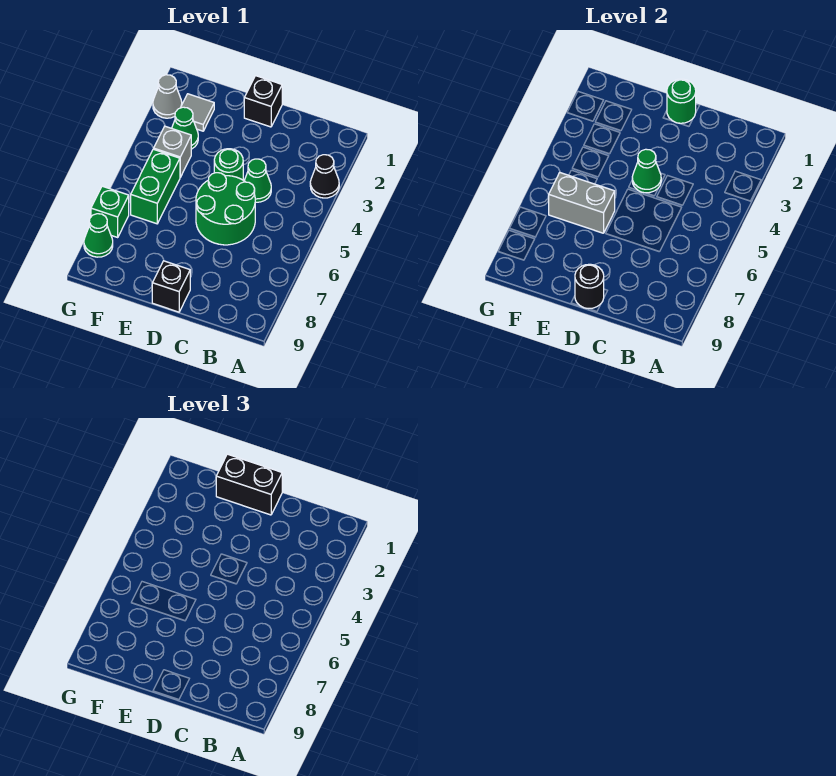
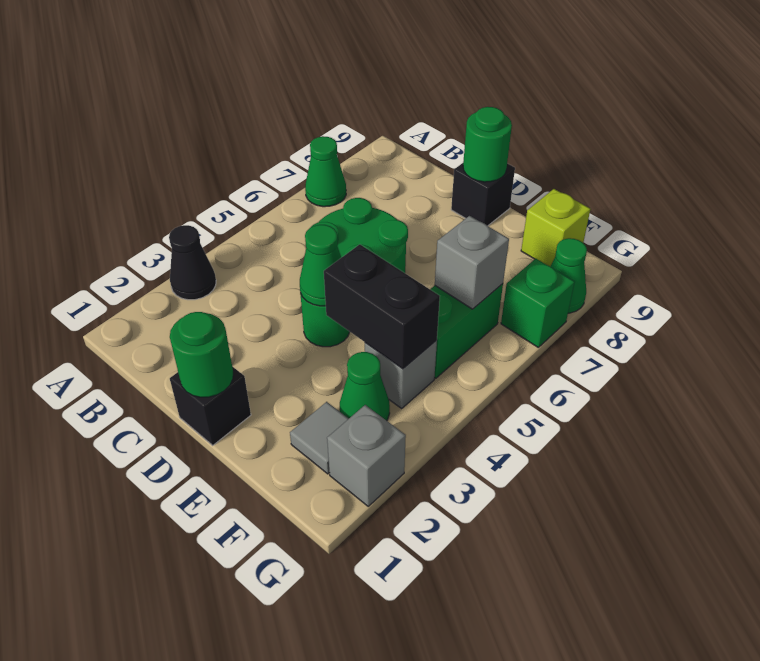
green 1x1 cone [244,159,271,202] -> green 1x1 cone moved to [305,136,346,207]
black 1x2 brick [216,454,282,515] -> black 1x2 brick moved to [324,244,440,369]
black 1x1 round brick [575,264,604,309] -> green 1x1 round brick [463,107,512,182]
grey 1x2 brick [549,172,615,233] -> grey 1x1 brick [435,216,509,309]
none -> lime 1x1 brick [521,189,590,266]
grey 1x1 cone [153,75,182,118] -> grey 1x1 brick [327,405,406,506]

